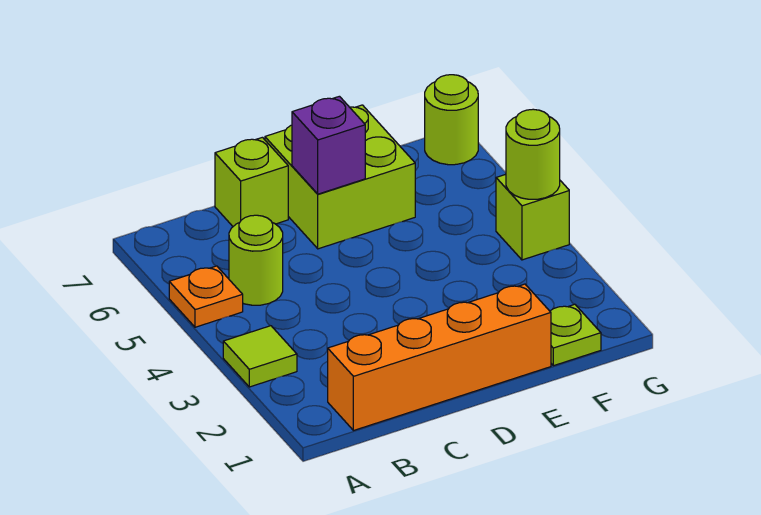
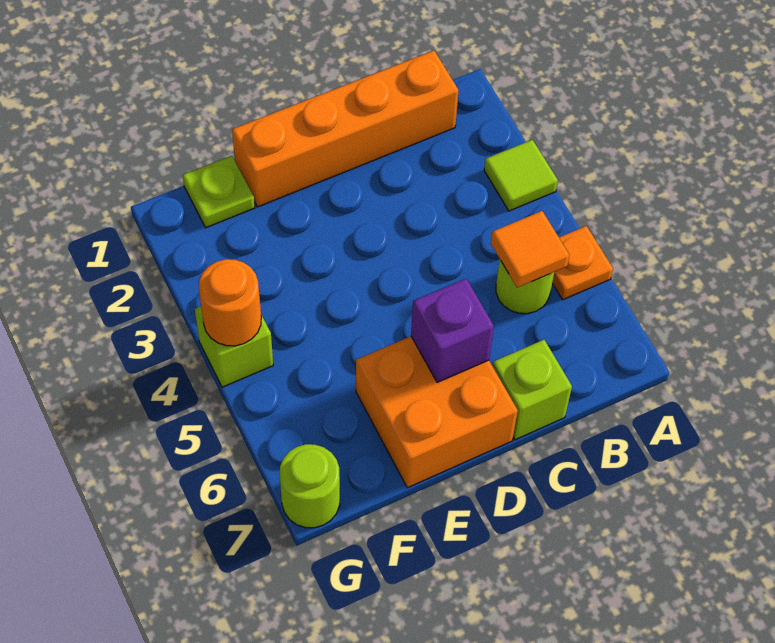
none -> orange 1x1 tile [491,211,569,288]
lime 2x2 brick [265,105,415,249] -> orange 2x2 brick [356,336,518,488]
lime 1x1 round brick [506,109,560,199] -> orange 1x1 round brick [199,259,261,346]

